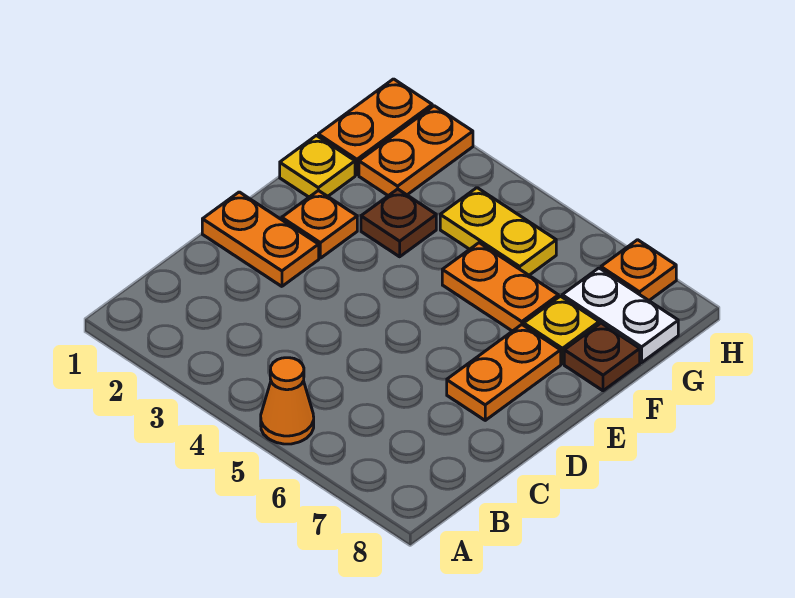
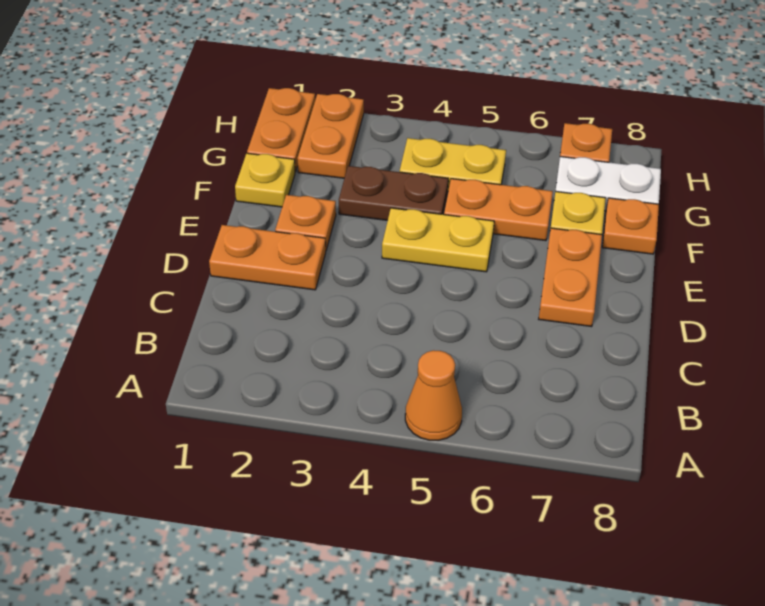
none -> yellow 1x2 plate [382,208,494,272]
brown 1x1 plate [361,189,436,257] -> brown 1x2 plate [339,166,448,220]
brown 1x1 plate [564,323,640,391] -> orange 1x1 plate [602,198,659,254]

